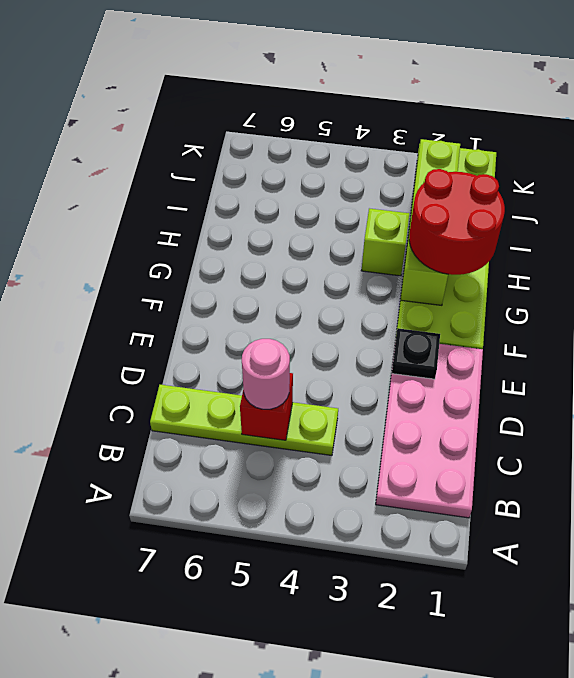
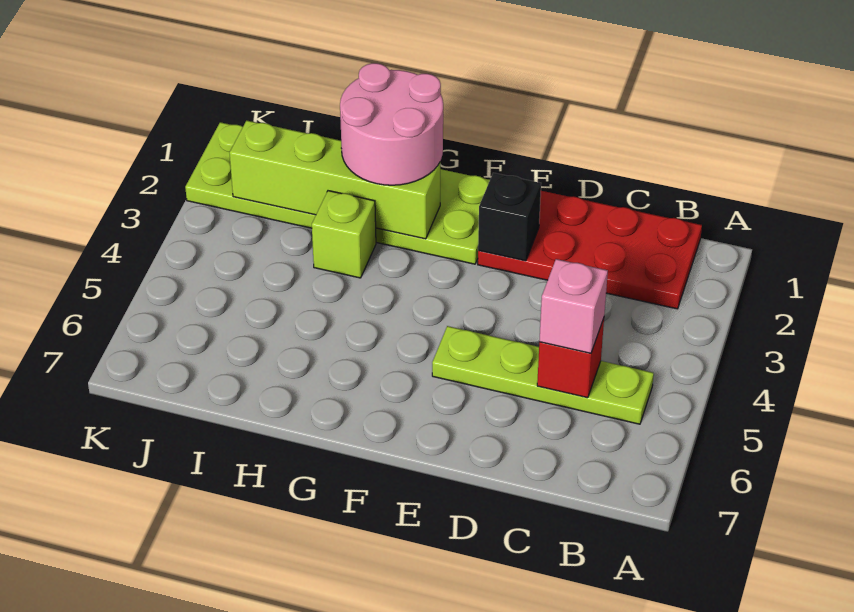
pink 2x4 plate [376,344,483,518] -> red 2x4 plate [478,191,702,309]
lime 1x4 plate [150,385,338,455] -> lime 1x4 plate turned to [432,326,654,424]
pink 1x1 round brick [242,339,290,409] -> pink 1x1 brick [539,259,608,353]
black 1x1 plate [392,328,440,379] -> black 1x1 brick [478,173,541,261]
red 2x2 round brick [409,169,505,275] -> pink 2x2 round brick [340,63,443,185]

